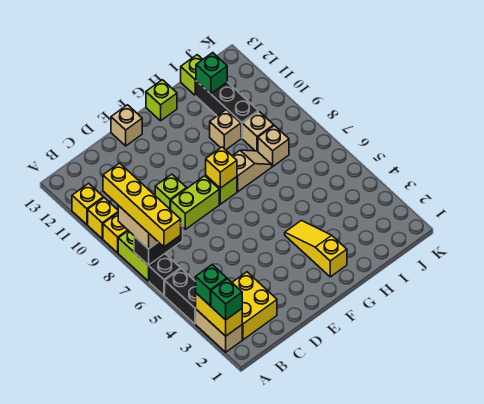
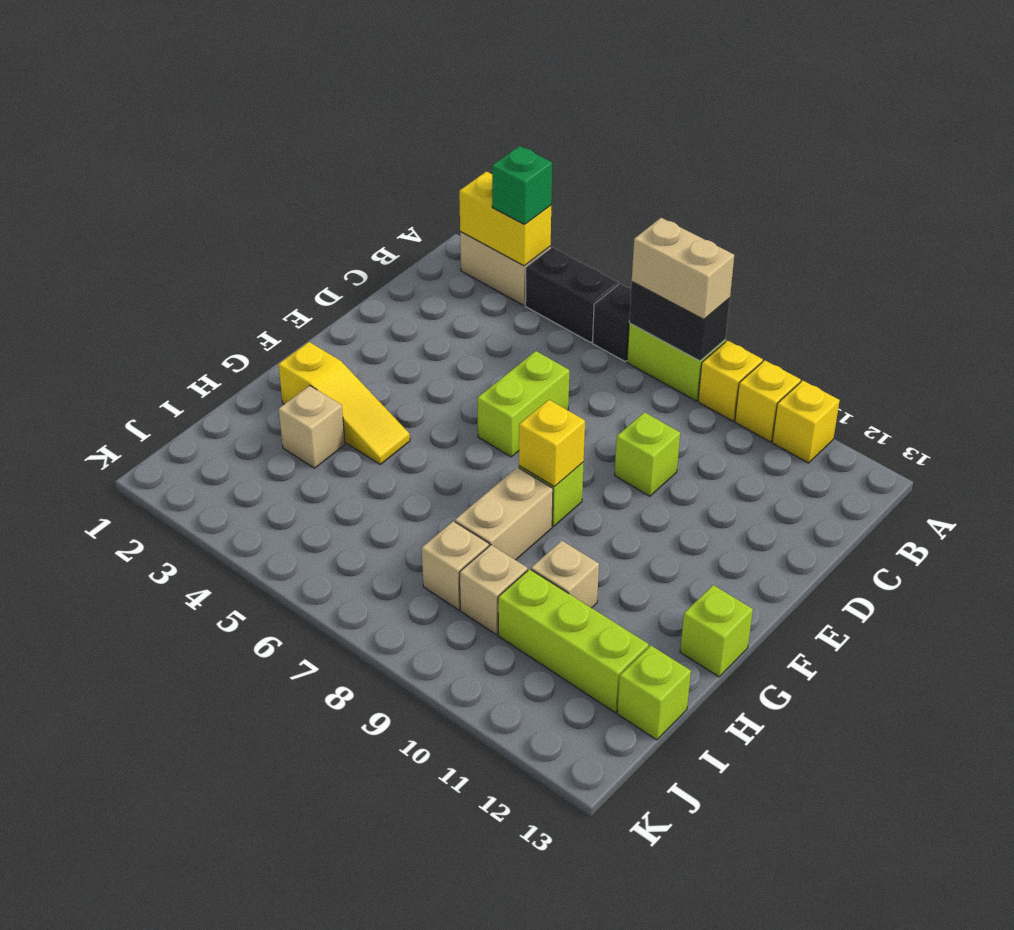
green 1x1 brick [211,279,242,320] -> none
yellow 1x4 brick [103,163,181,247] -> none
black 1x2 brick [134,224,183,265] -> black 1x2 brick turned to [629,282,730,361]
yellow 2x2 brick [232,272,277,340] -> none
lime 1x2 brick [171,176,219,229] -> lime 1x2 brick moved to [477,351,569,457]
tan 1x1 brick [111,105,142,146] -> tan 1x1 brick moved to [279,386,345,468]
tan 1x2 slope [233,150,272,192] -> tan 1x2 brick [455,467,553,560]
black 1x3 brick [196,81,258,138] -> lime 1x3 brick [498,569,649,712]
green 1x1 brick [196,53,227,94] -> none

